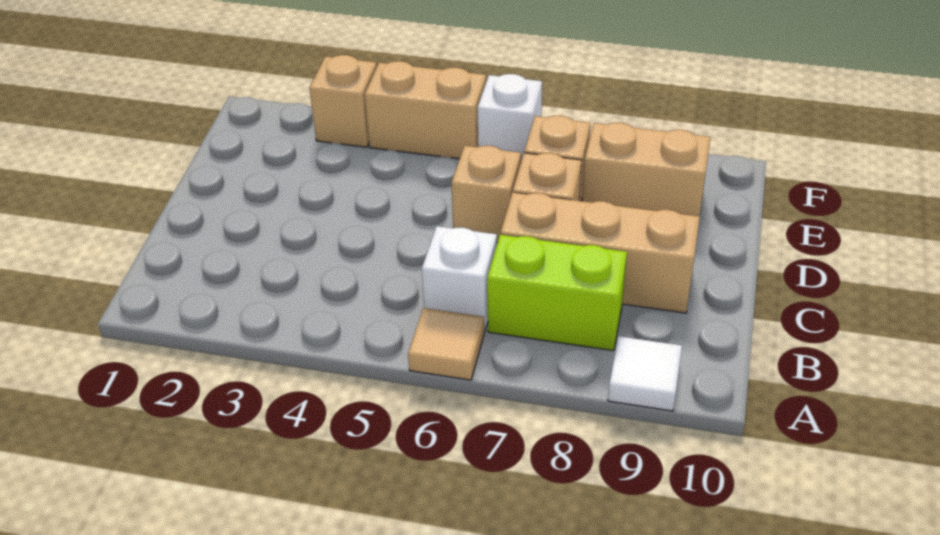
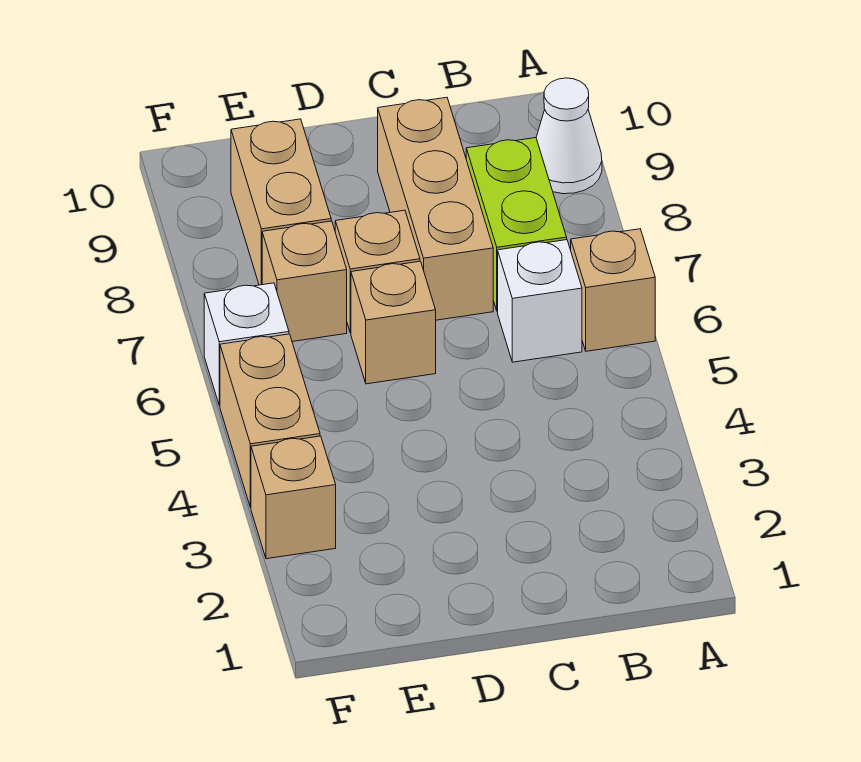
tan 1x1 tile [408,308,484,380] -> tan 1x1 brick [571,229,655,351]
white 1x1 tile [608,336,682,411] -> white 1x1 cone [536,78,602,194]

